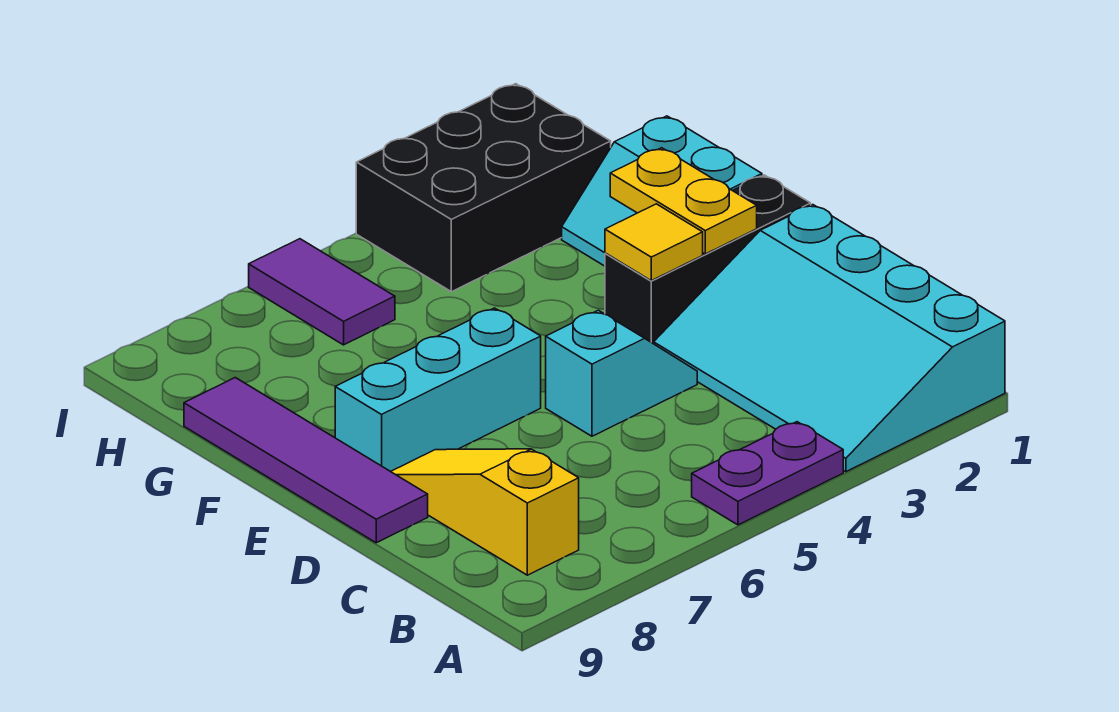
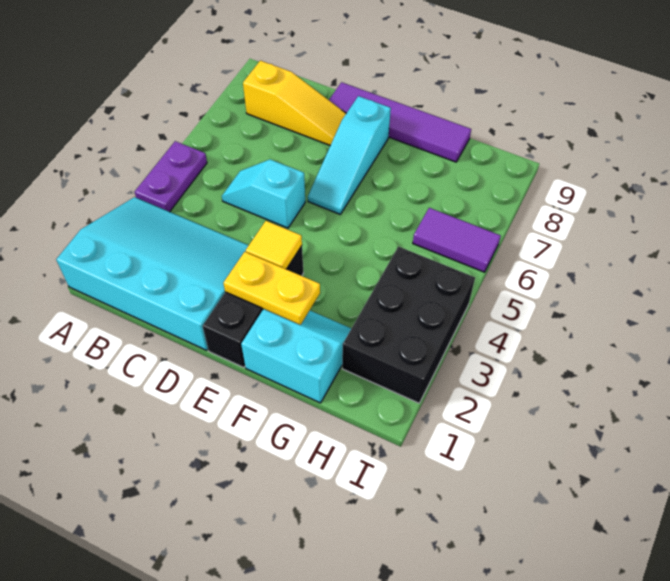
cyan 1x2 slope [546,310,697,436] -> cyan 1x2 slope turned to [222,159,305,228]
cyan 1x3 brick [335,308,541,472] -> cyan 1x3 slope [308,96,391,214]

